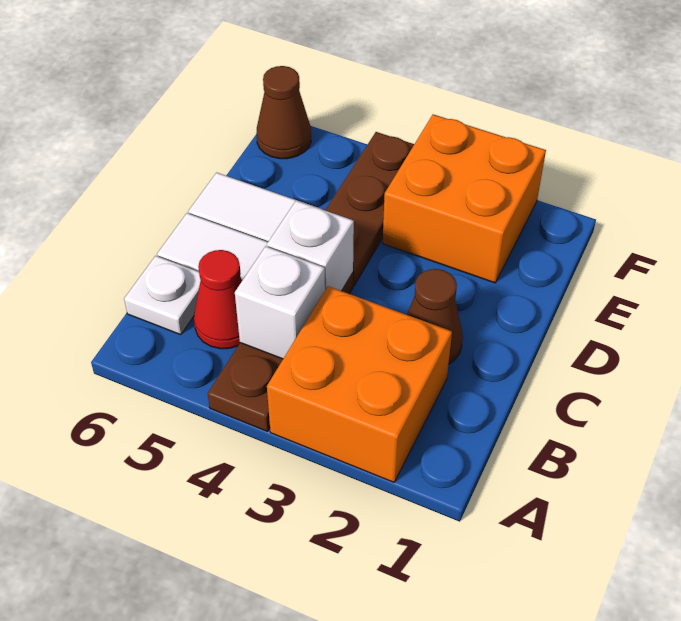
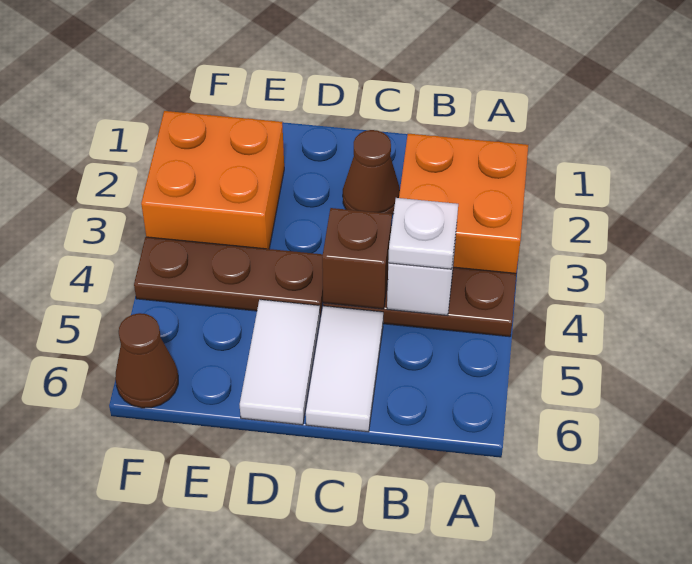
red 1x1 cone [194,250,242,349] -> none
white 1x1 plate [124,256,201,335] -> white 1x1 plate moved to [388,198,458,269]
white 1x1 brick [267,200,354,291] -> brown 1x1 brick [322,208,392,309]

